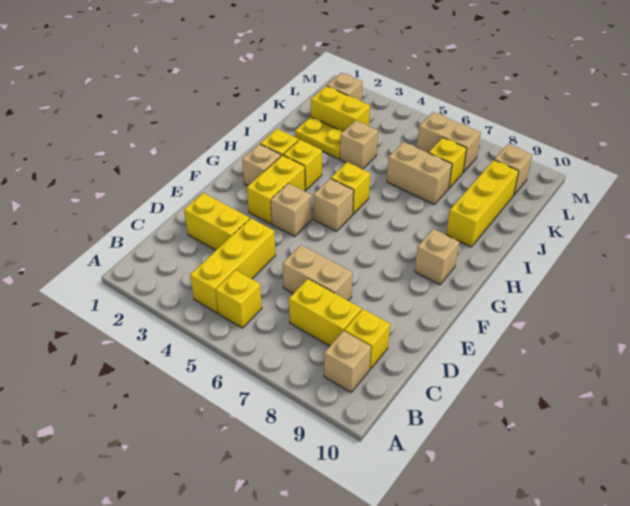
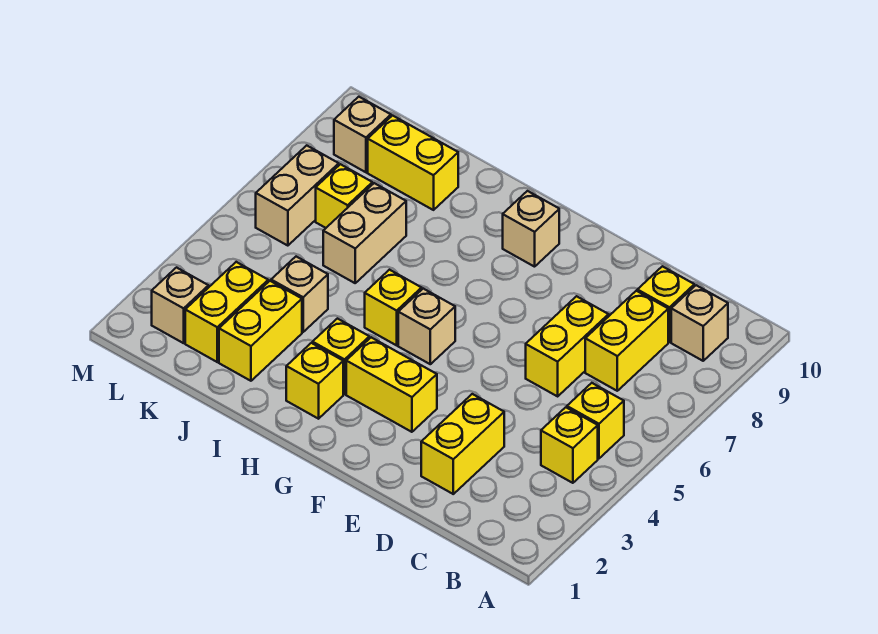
yellow 1x3 brick [190,218,276,313] -> yellow 1x1 brick [541,407,598,483]
tan 1x2 brick [282,245,353,300] -> yellow 1x2 brick [526,296,609,396]
tan 1x1 brick [271,183,312,236] -> none
tan 1x1 brick [242,144,281,186] -> none
yellow 1x3 brick [446,160,519,247] -> yellow 1x2 brick [368,116,458,210]
yellow 1x2 plate [295,117,342,159] -> yellow 1x2 brick [219,281,302,381]

